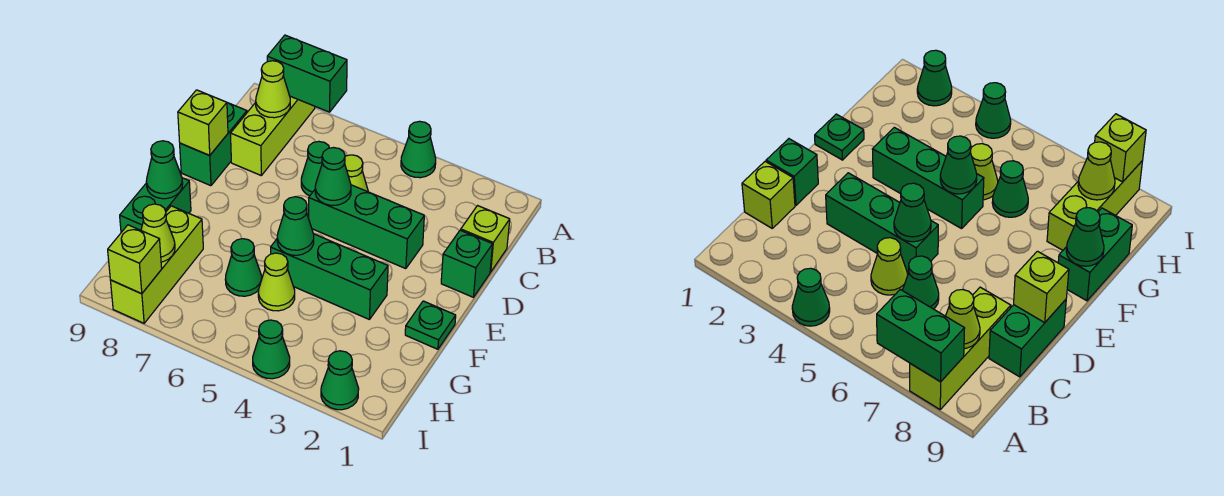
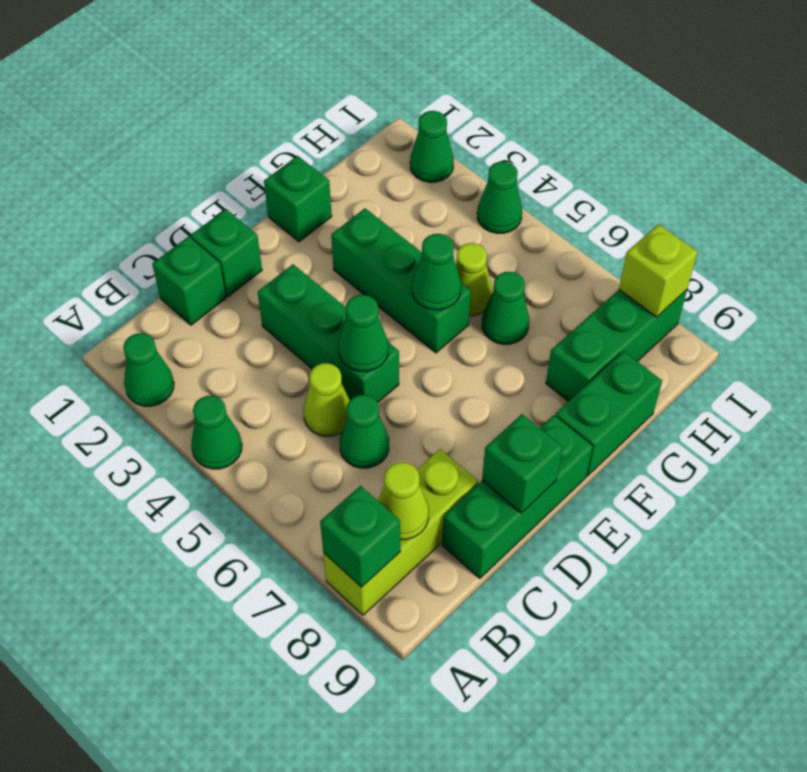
green 1x2 brick [267,35,347,112] -> green 1x1 brick [320,486,400,587]
lime 1x1 brick [461,206,510,272] -> green 1x1 brick [152,237,226,325]
green 1x2 brick [180,103,247,186] -> green 1x3 brick [442,415,593,578]
lime 1x1 brick [178,90,228,155] -> green 1x1 brick [482,414,563,513]
green 1x1 plate [405,301,456,349] -> green 1x1 brick [264,156,332,242]
green 1x1 cone [146,141,183,199] -> green 1x1 cone moved to [123,333,174,406]
lime 1x3 brick [110,206,203,323] -> green 1x3 brick [546,290,687,401]
lime 1x1 cone [141,204,175,262] -> none

